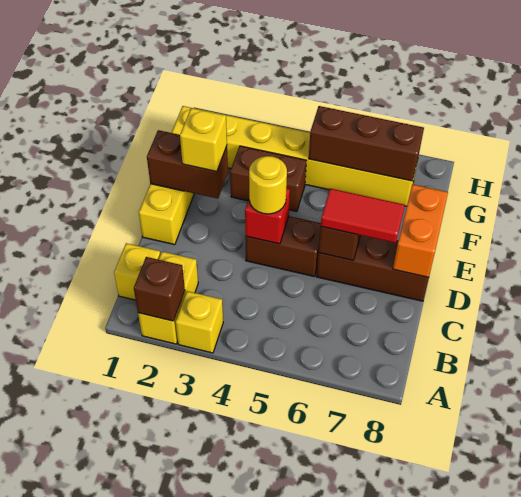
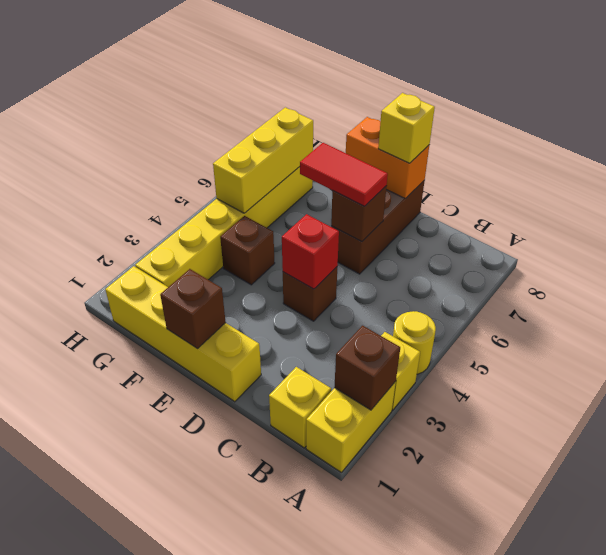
yellow 1x2 brick [138,252,198,344] -> yellow 1x2 brick turned to [306,381,396,473]
brown 1x2 brick [245,216,321,276] -> brown 1x1 brick [283,267,337,321]
yellow 1x1 round brick [249,156,287,214] -> yellow 1x1 round brick moved to [393,311,436,374]
red 1x2 tile [321,189,405,243] -> red 1x2 tile turned to [300,143,388,206]
brown 1x2 brick [147,130,228,199] -> brown 1x1 brick [160,269,226,349]
yellow 1x1 brick [180,108,227,172] -> yellow 1x1 brick moved to [378,93,435,163]
brown 1x2 brick [230,146,306,212] -> brown 1x1 brick [220,216,275,285]
brown 1x3 brick [309,106,424,181] -> yellow 1x3 brick [213,107,313,213]

